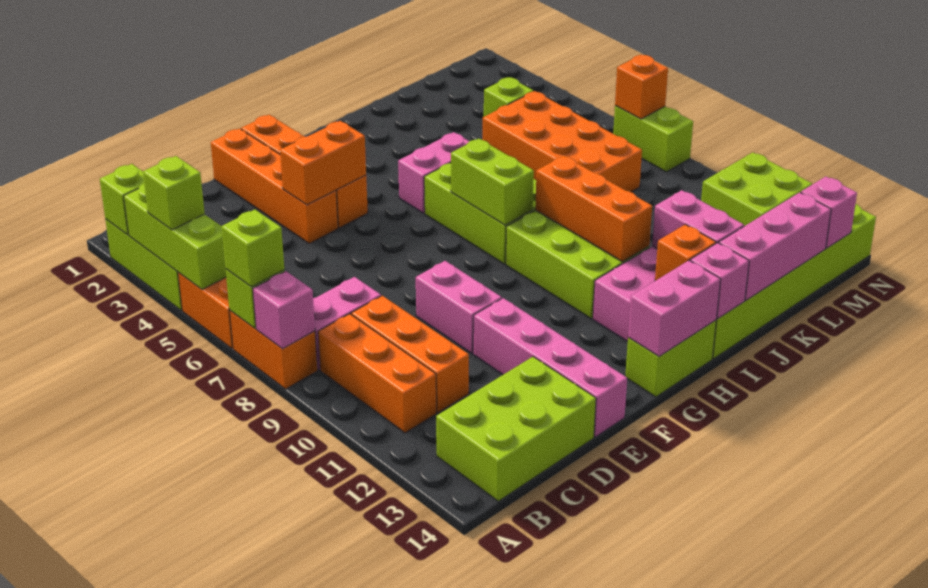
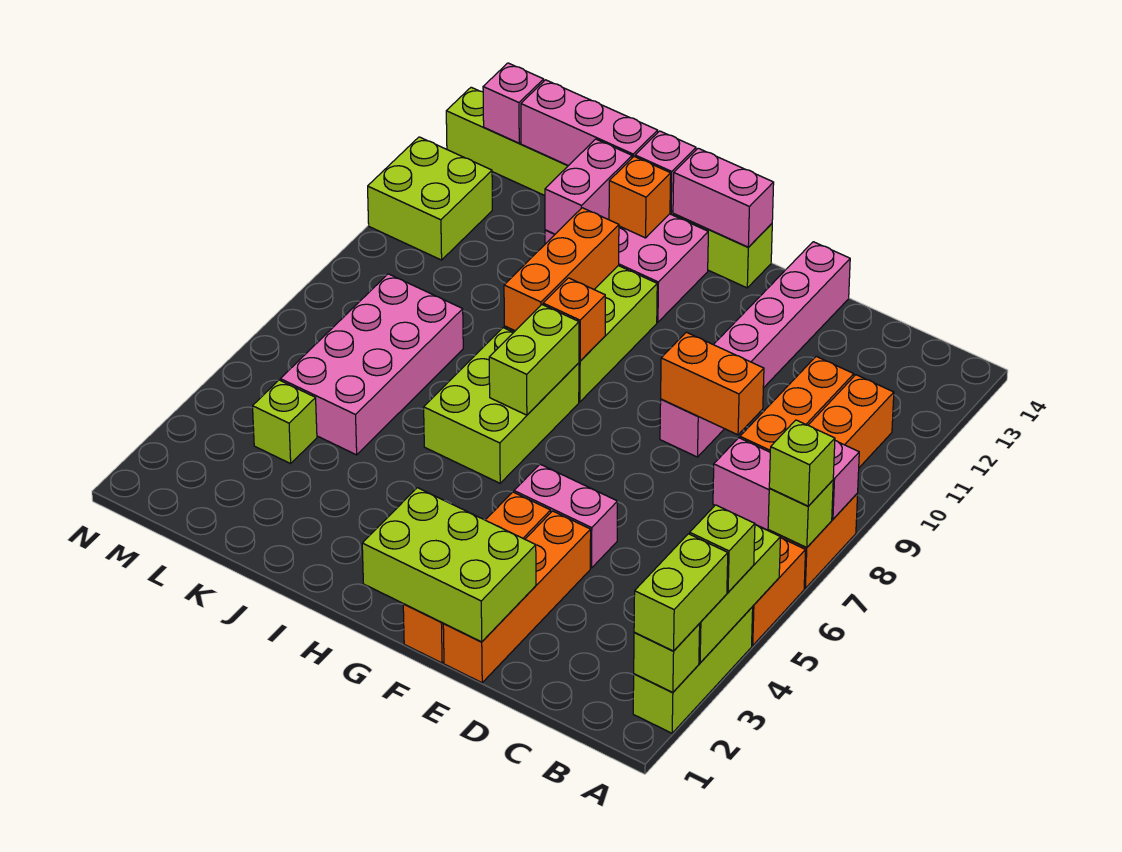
lime 2x3 brick [436,357,596,501] -> lime 2x3 brick moved to [362,488,536,642]
orange 1x2 brick [280,121,366,205] -> orange 1x2 brick moved to [661,332,764,435]
pink 1x2 brick [398,132,469,213] -> pink 1x2 brick moved to [514,464,617,568]
orange 2x4 brick [482,91,642,192] -> pink 2x4 brick [280,274,463,455]
lime 1x2 brick [613,106,693,172] -> lime 1x2 brick moved to [634,534,728,651]
orange 1x1 brick [615,55,668,119] -> orange 1x1 brick moved to [543,278,605,361]

